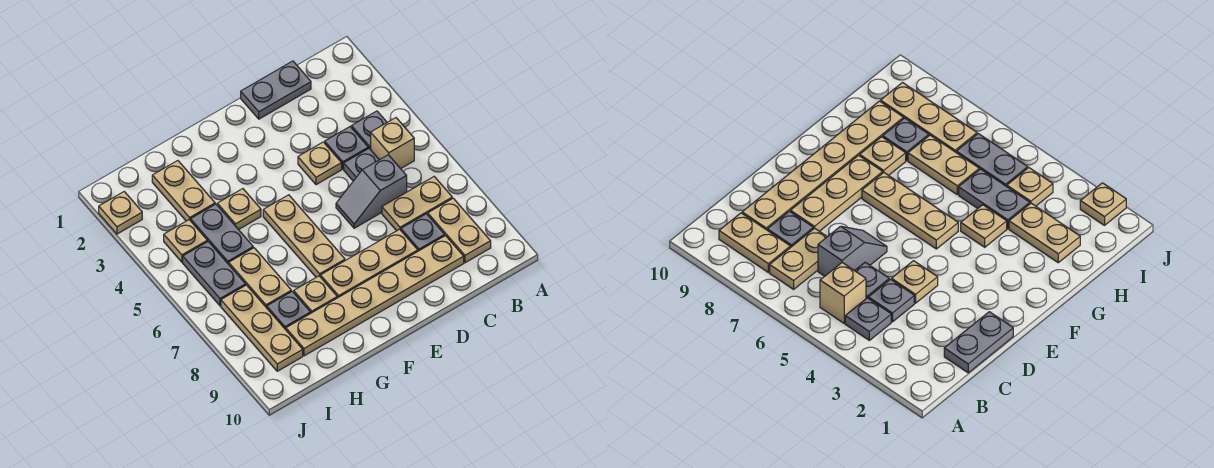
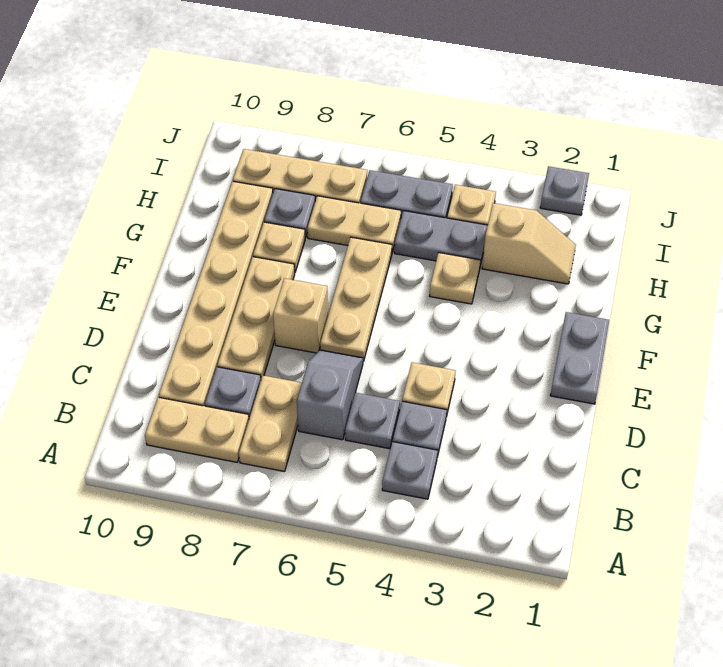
tan 1x1 brick [371,118,414,169] -> tan 1x1 brick moved to [273,278,328,353]
grey 1x2 plate [241,61,311,119] -> grey 1x2 plate moved to [550,312,609,404]
tan 1x3 plate [263,195,345,277] -> tan 1x3 plate turned to [320,237,392,361]
tan 1x2 plate [152,161,215,221] -> tan 1x2 slope [482,203,576,284]
tan 1x1 plate [99,192,142,234] -> grey 1x1 plate [540,166,589,215]

